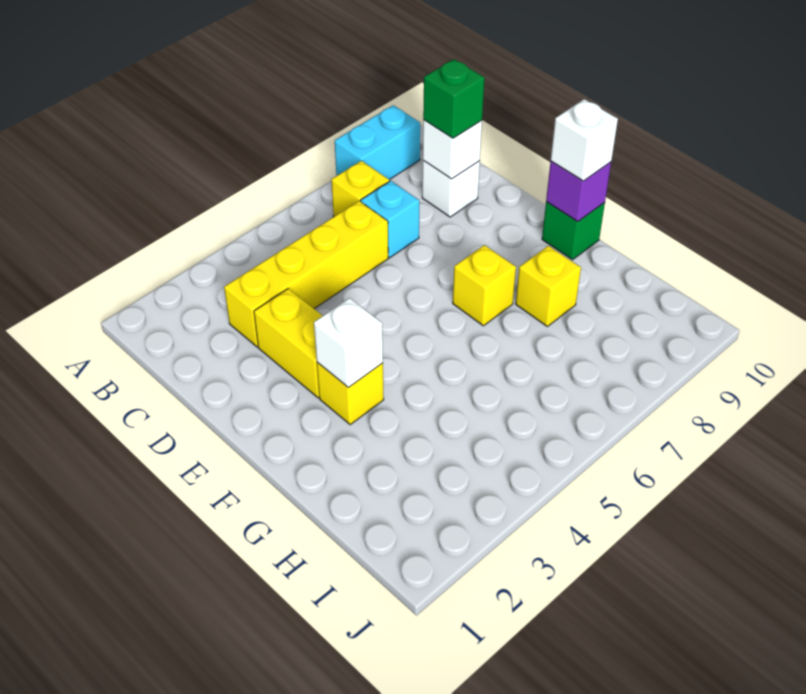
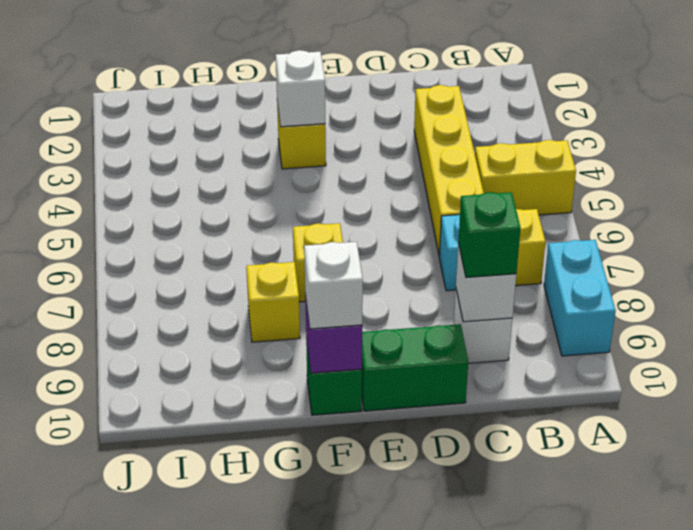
yellow 1x2 brick [254,289,323,398] -> yellow 1x2 brick moved to [475,140,576,215]
none -> green 1x2 brick [362,324,468,411]

